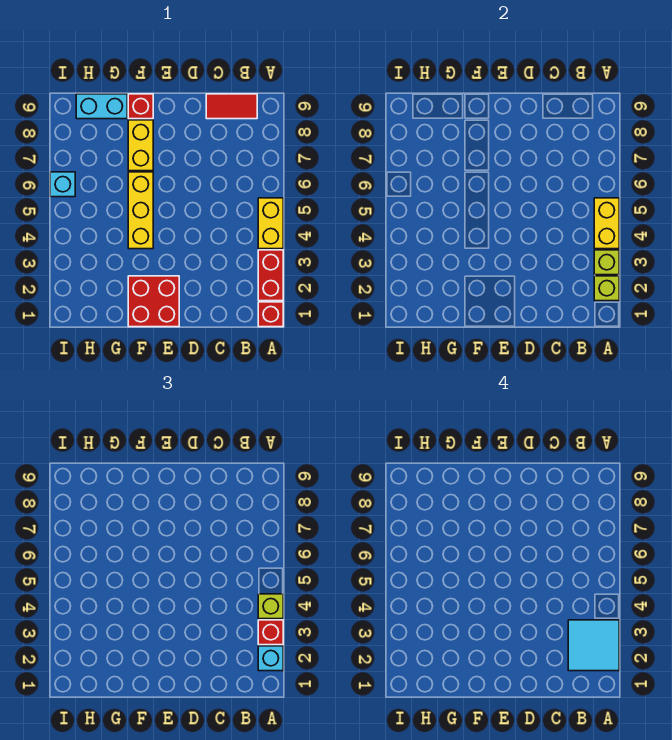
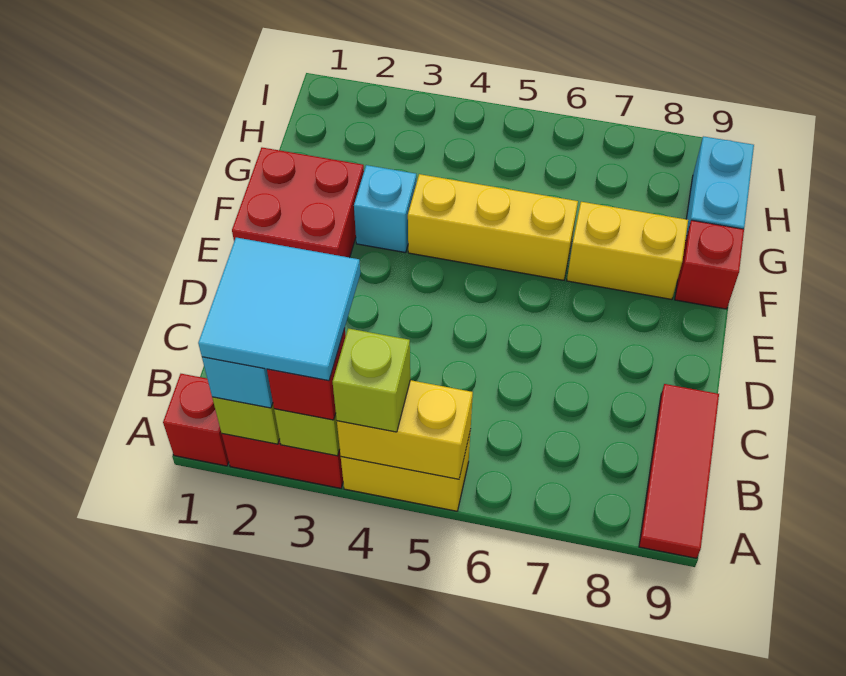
red 1x2 tile [206,94,257,119] -> red 1x3 tile [639,384,719,558]
cyan 1x1 brick [50,172,75,197] -> cyan 1x1 brick moved to [354,165,417,253]

